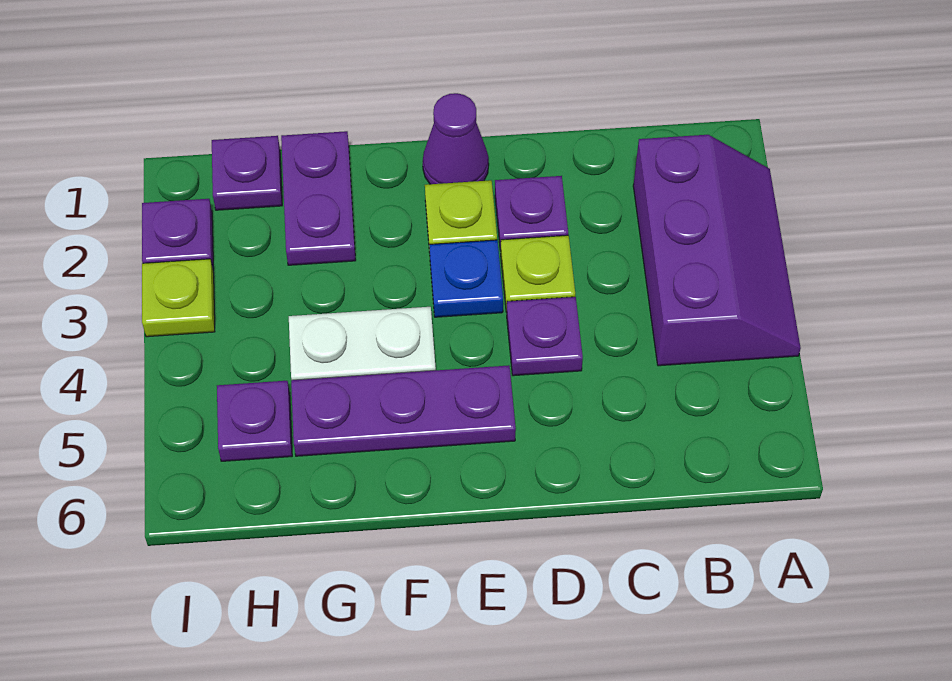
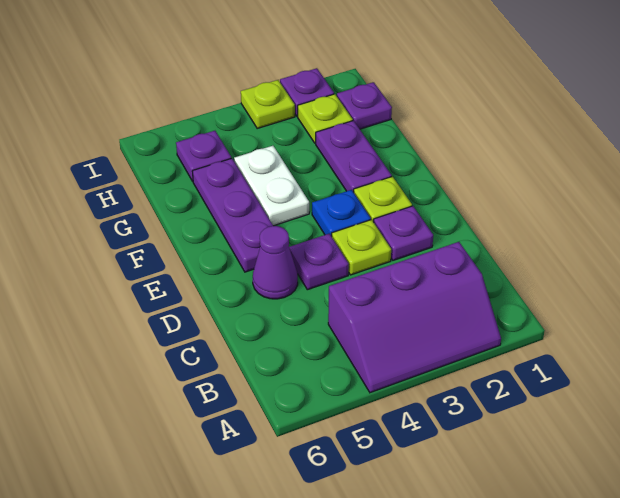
purple 1x1 cone [423,93,489,184] -> purple 1x1 cone moved to [253,226,298,299]
purple 1x2 plate [281,131,356,265] -> purple 1x2 plate turned to [316,121,392,192]
none -> lime 1x1 plate [298,94,353,143]

